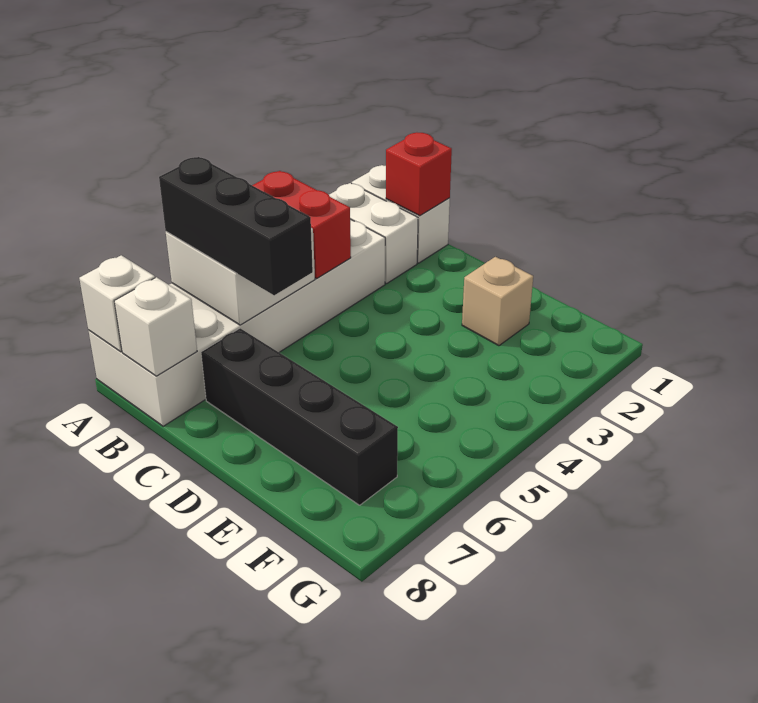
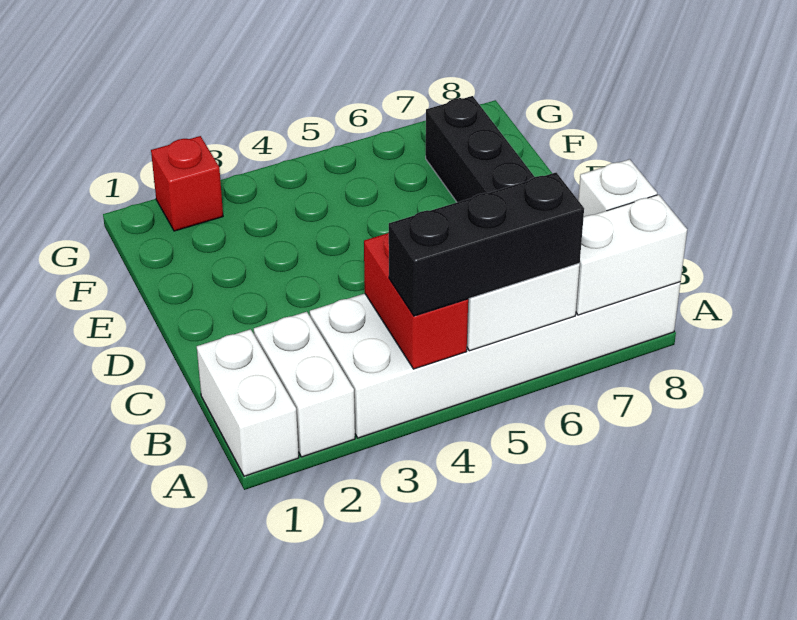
black 1x3 brick [159,157,313,295] -> black 1x3 brick turned to [389,173,584,316]
white 1x1 brick [79,255,155,352] -> white 1x2 brick [576,195,687,315]
red 1x1 brick [386,133,452,216] -> red 1x1 brick moved to [151,136,223,231]
tan 1x1 brick [462,257,533,346] -> none

